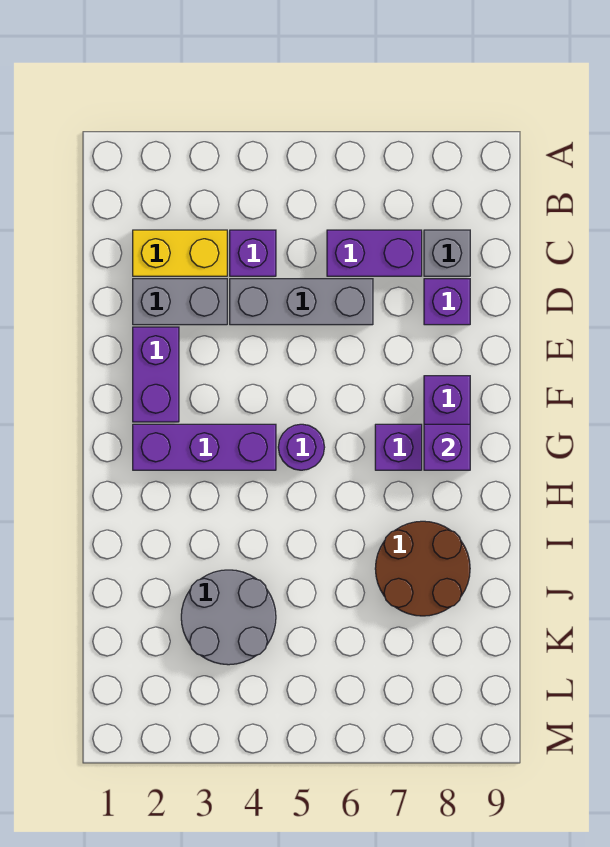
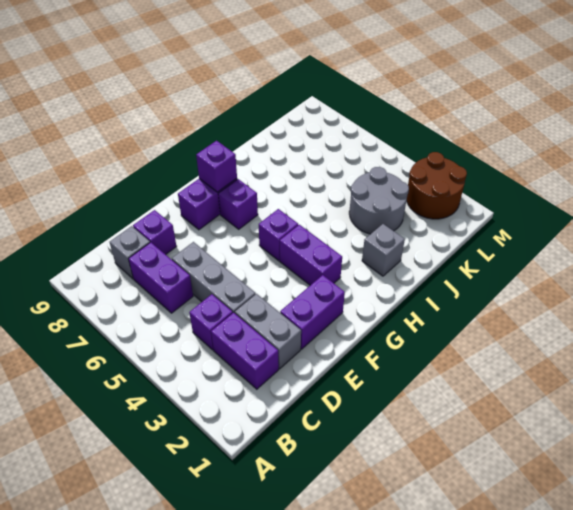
yellow 1x2 brick [133,230,227,276] -> purple 1x2 brick [211,313,279,389]
purple 1x3 brick [133,424,276,470] -> purple 1x2 brick [280,225,342,285]
purple 1x1 round brick [278,424,325,470] -> purple 1x1 brick [259,209,298,261]
none -> grey 1x1 brick [362,224,405,276]
brown 2x2 round brick [375,521,470,616] -> brown 2x2 round brick moved to [407,152,467,219]

